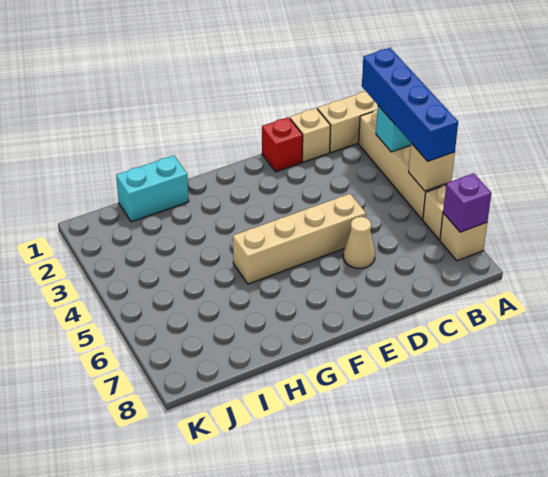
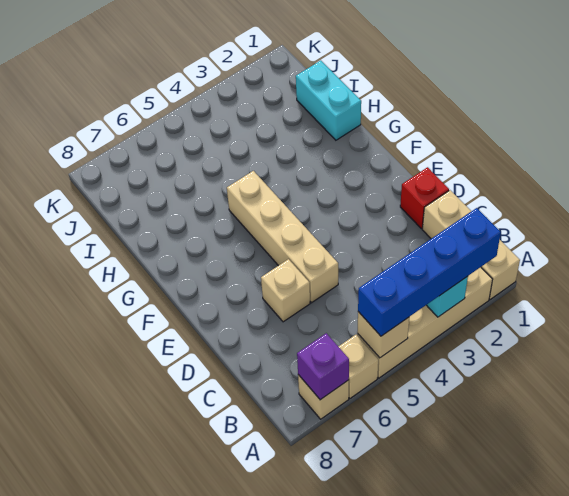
tan 1x1 cone [343,217,375,268] -> tan 1x1 brick [261,259,310,322]

